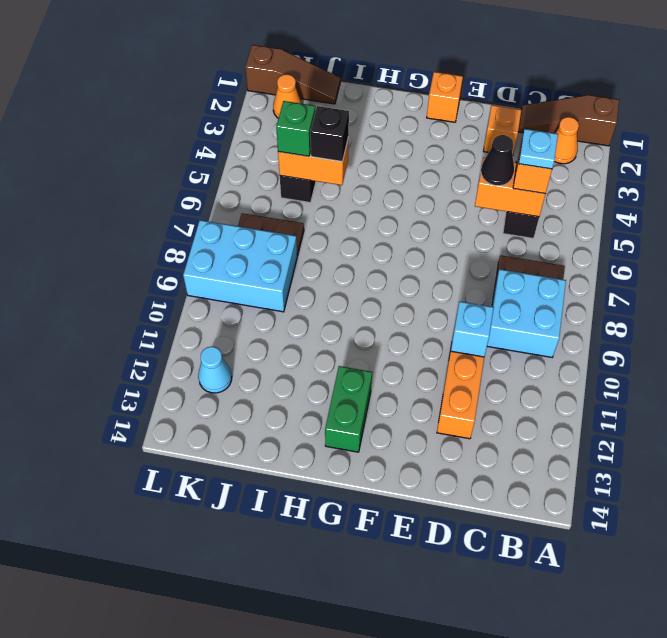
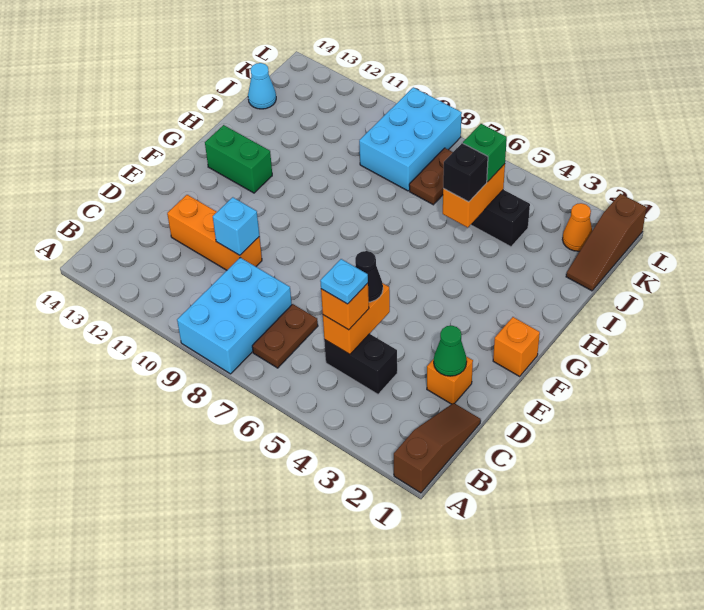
orange 1x1 cone [554,117,579,164] -> none
cyan 2x2 brick [487,269,566,357] -> cyan 2x3 brick [177,258,292,374]
none -> green 1x1 cone [434,326,467,376]
cyan 1x1 cone [198,347,232,393] -> cyan 1x1 cone moved to [248,63,276,109]

